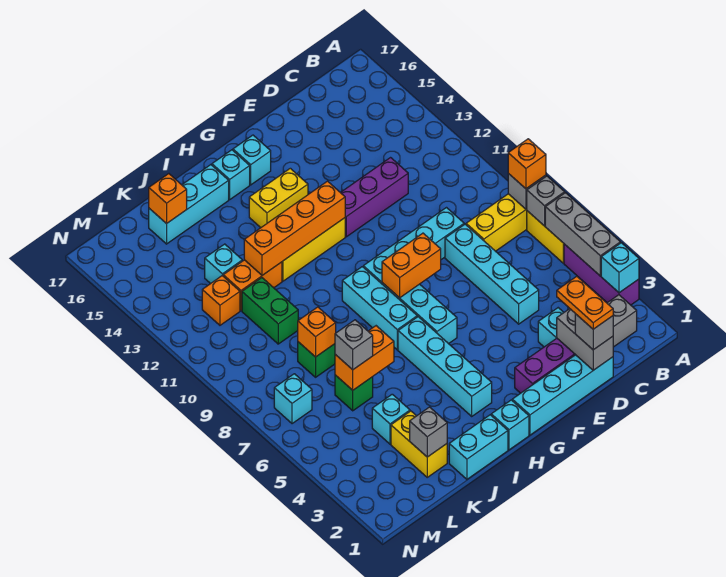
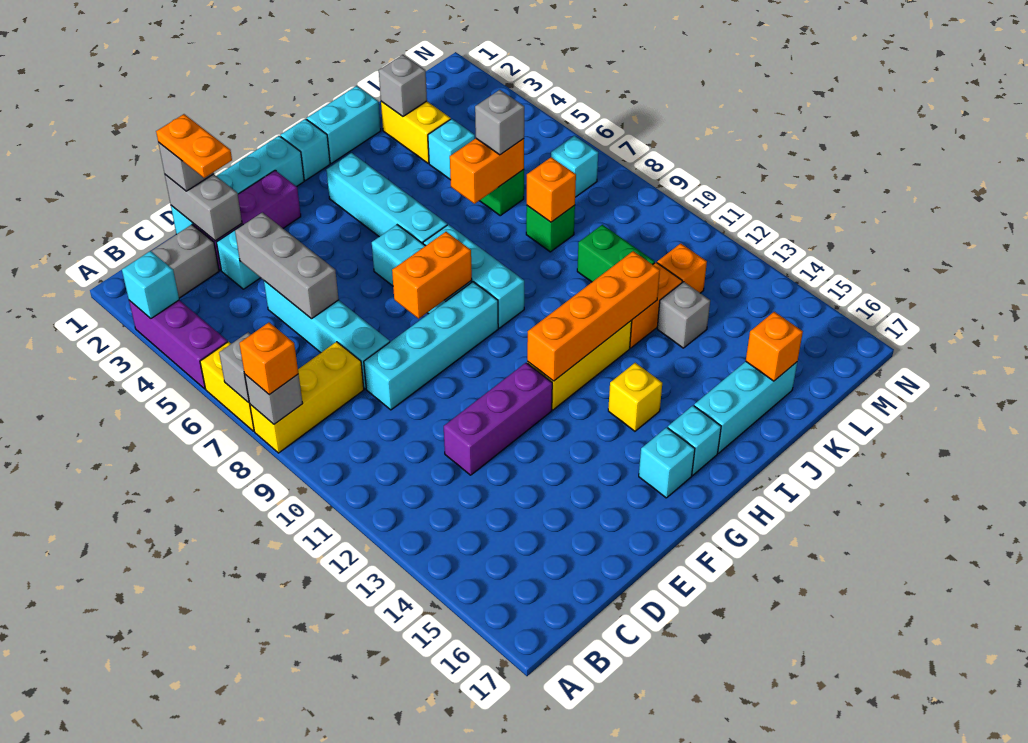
grey 1x3 brick [545,193,620,276] -> grey 1x3 brick moved to [235,212,339,319]
yellow 1x2 brick [249,168,308,228] -> yellow 1x1 brick [608,363,662,431]
cyan 1x1 brick [205,244,242,284] -> grey 1x1 brick [657,282,710,348]

